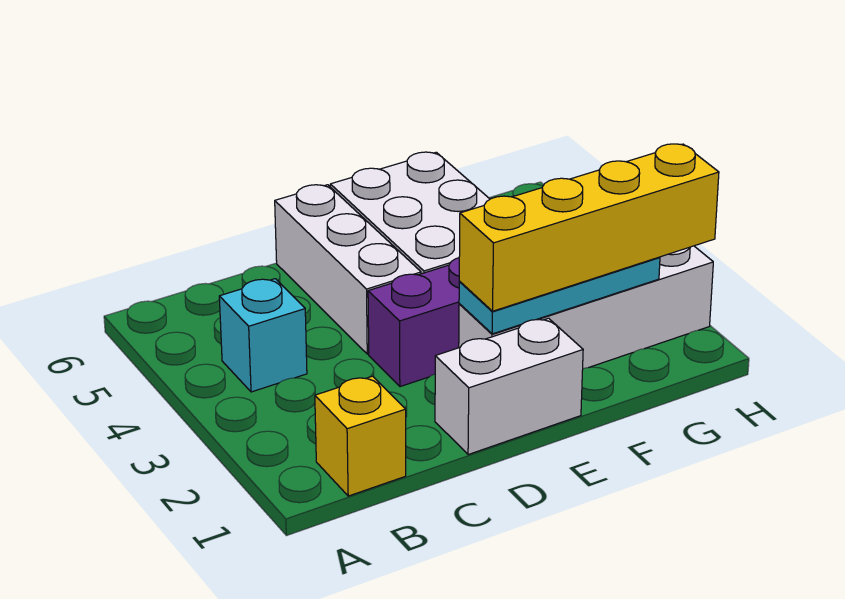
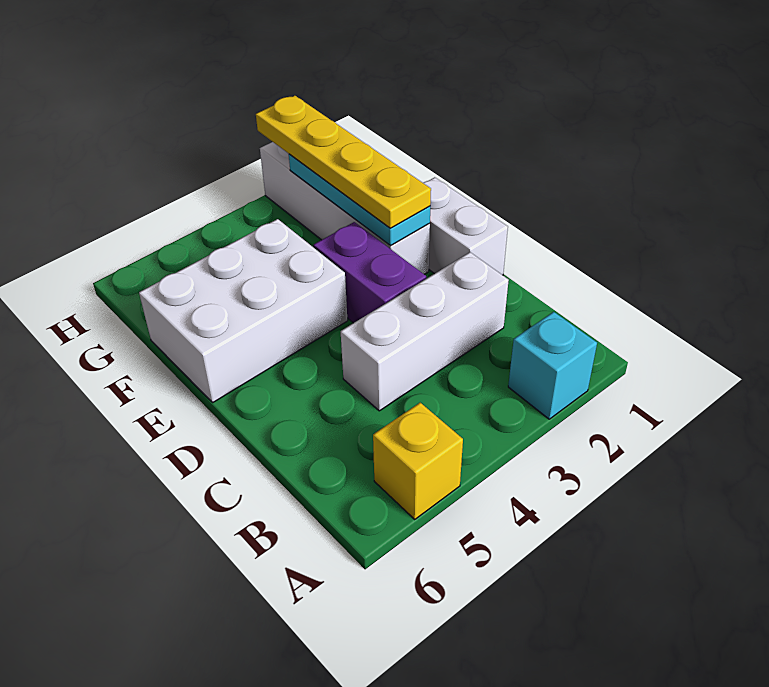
yellow 1x1 brick [315,376,406,496] -> yellow 1x1 brick moved to [373,403,463,519]
cyan 1x1 brick [219,279,307,392] -> cyan 1x1 brick moved to [508,312,597,419]
white 1x3 brick [275,185,421,354] -> white 1x3 brick moved to [341,252,509,411]
yellow 1x4 brick [459,144,719,311] -> yellow 1x4 plate [256,96,431,228]

